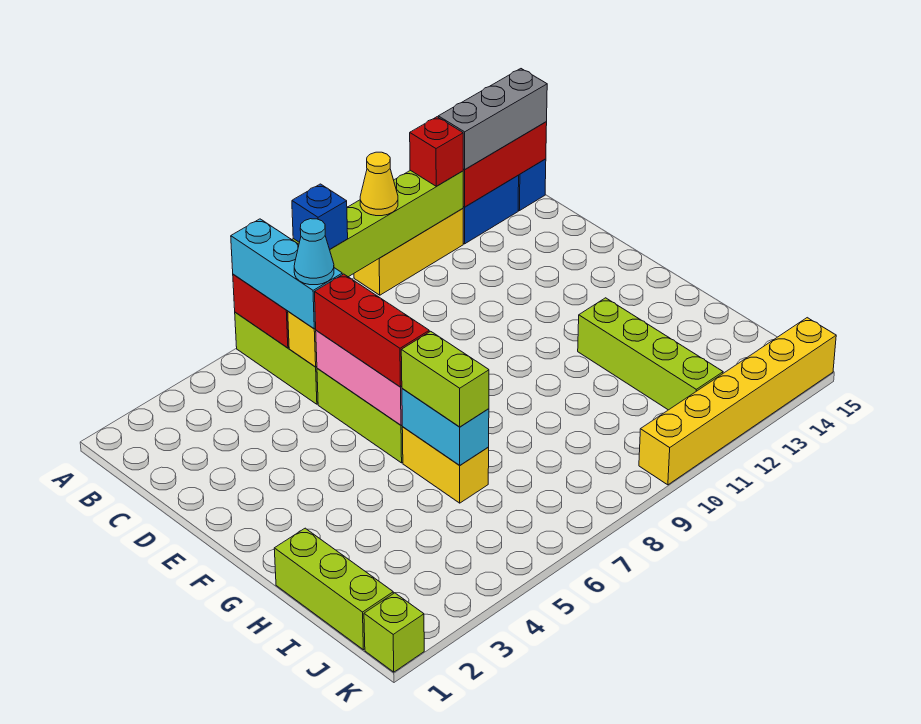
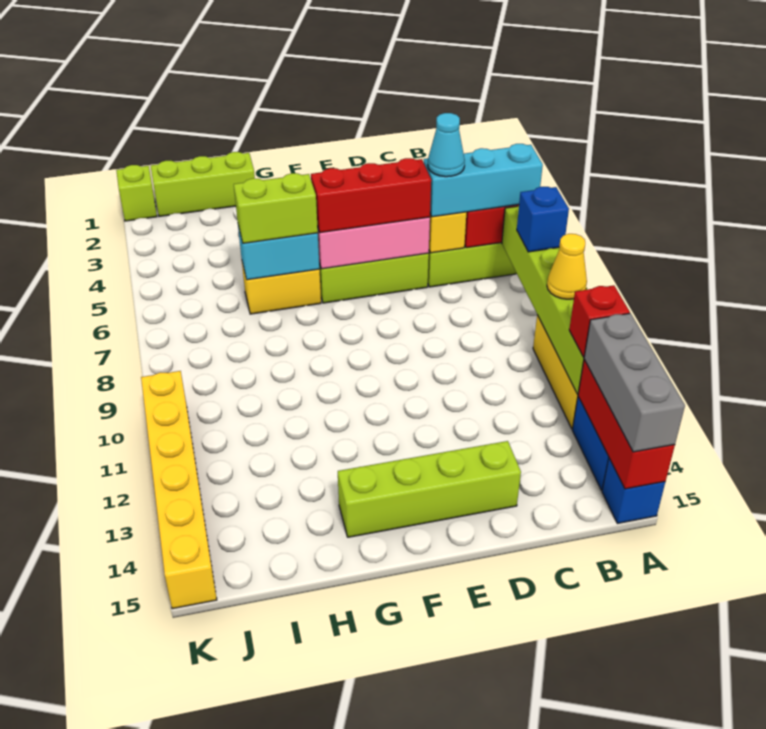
lime 1x4 brick [578,298,723,410] -> lime 1x4 brick moved to [338,441,521,537]

